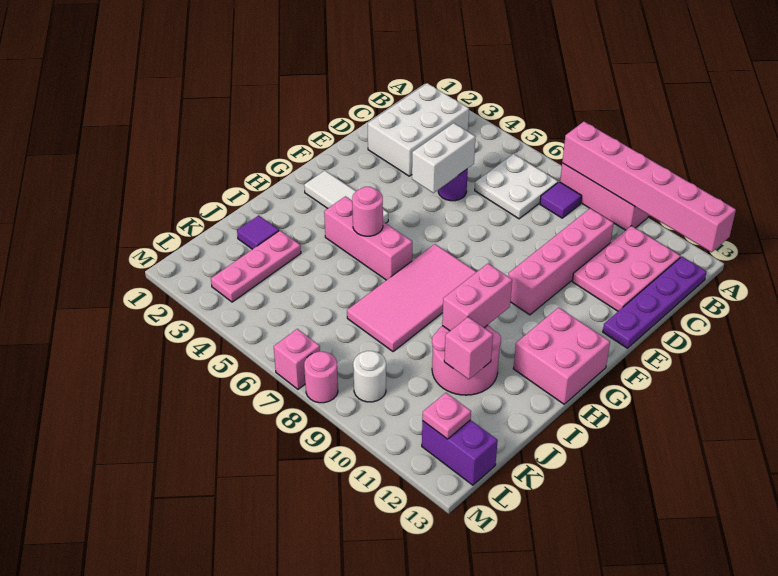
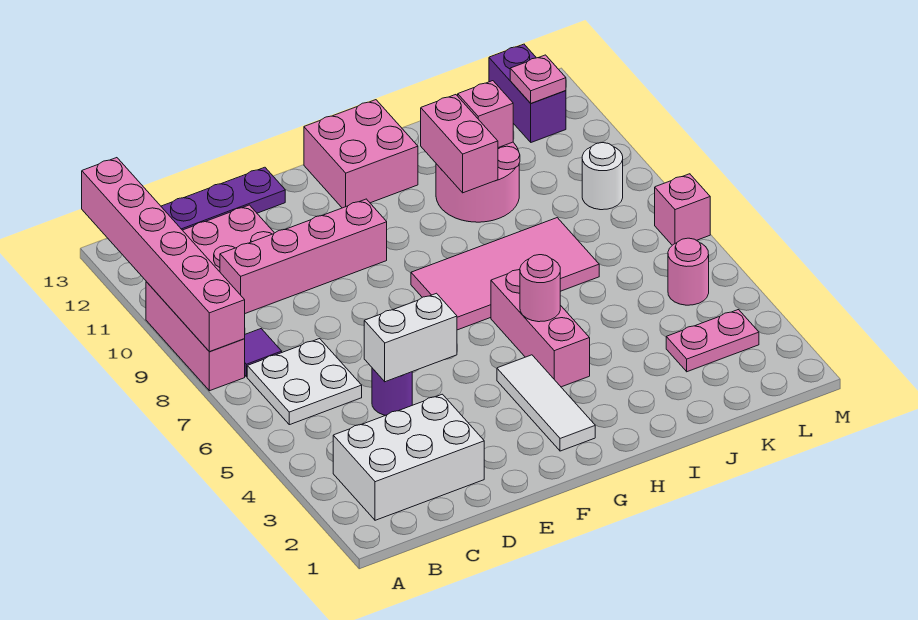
pink 1x2 brick [442,264,512,331] -> pink 1x2 brick turned to [421,95,498,193]
purple 1x1 tile [237,215,279,249] -> none
pink 1x3 plate [211,231,301,302] -> pink 1x2 plate [666,310,759,372]
pink 1x1 round brick [304,352,338,403] -> pink 1x1 round brick moved to [668,238,709,305]

